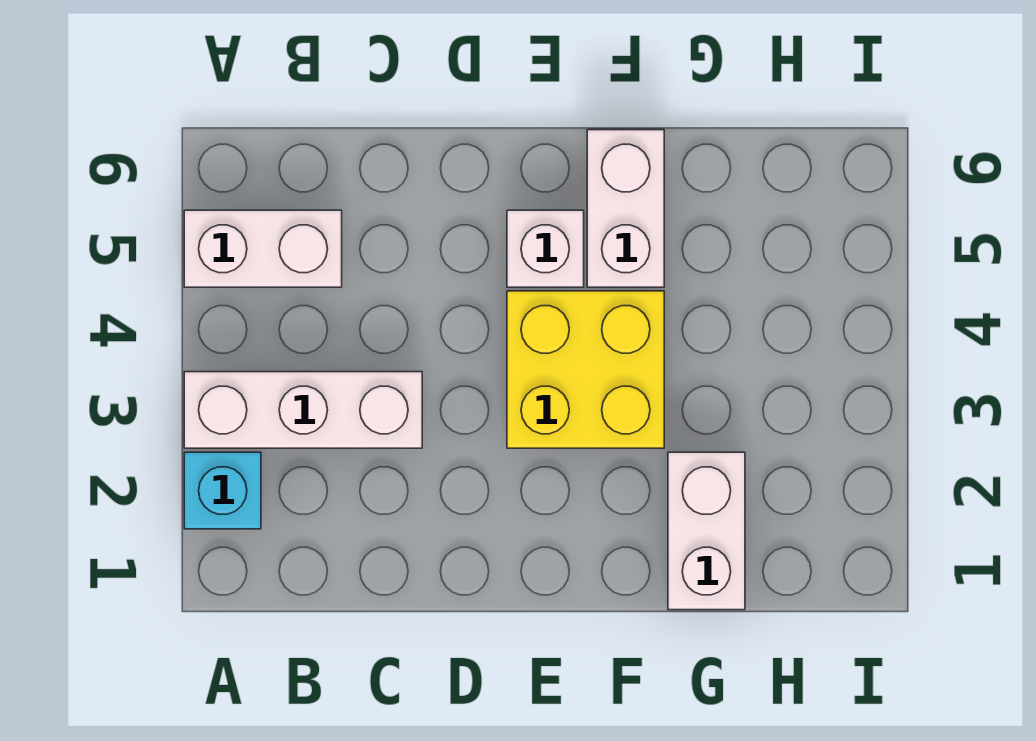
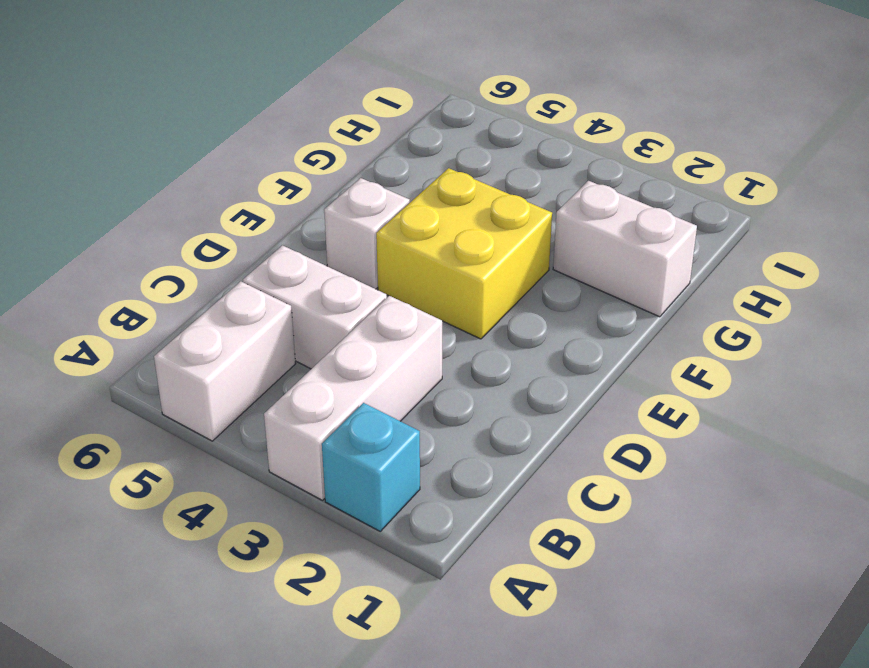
white 1x2 brick [587,130,664,287] -> white 1x2 brick moved to [243,245,387,369]

